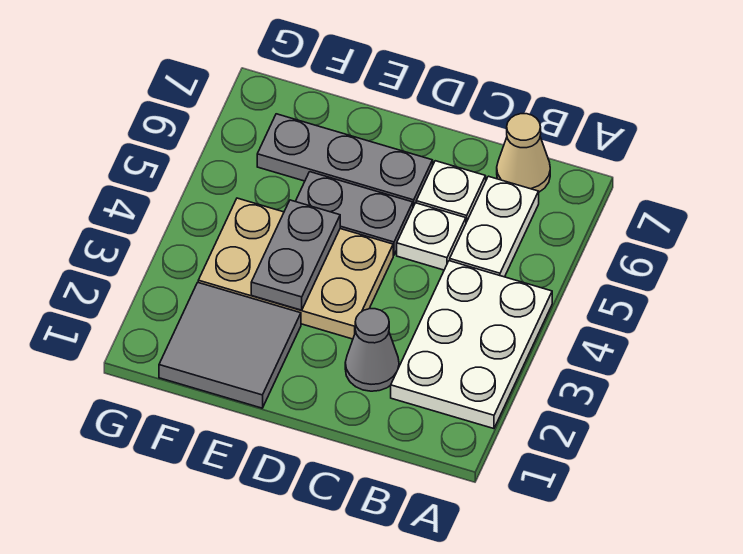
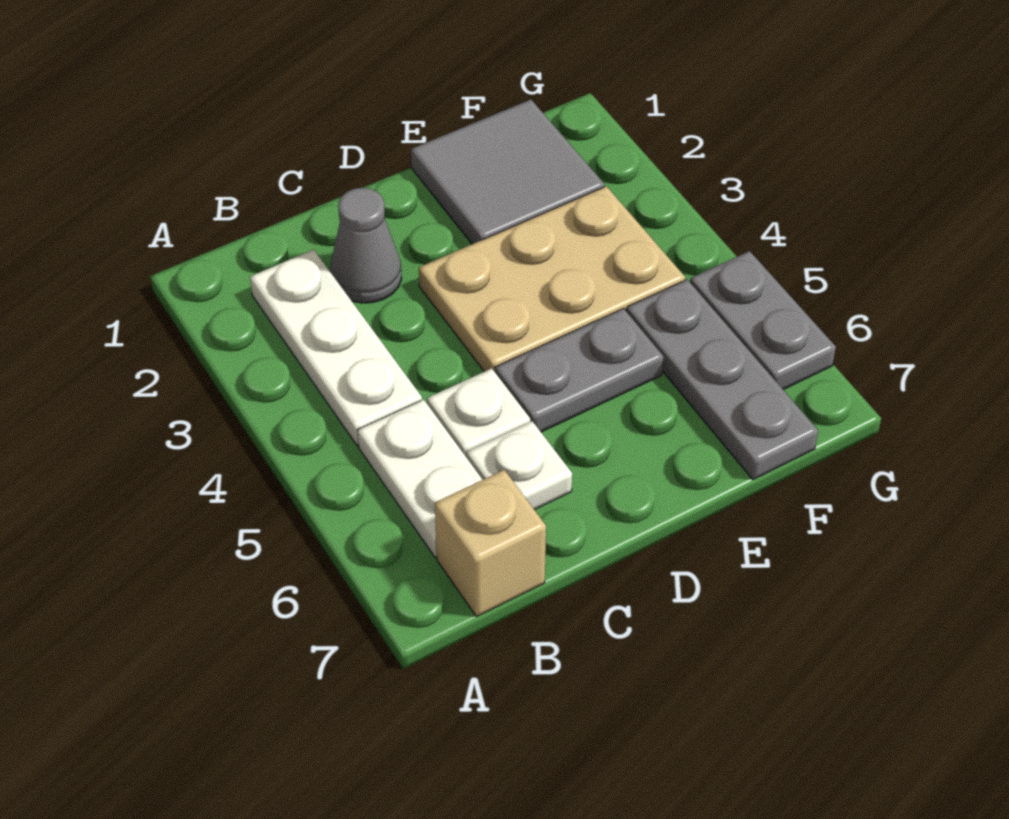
white 2x3 plate [391,261,552,429] -> white 1x3 plate [250,250,422,446]
tan 1x1 cone [497,114,550,192] -> tan 1x1 brick [435,470,546,617]
grey 1x3 plate [257,114,433,207] -> grey 1x3 plate turned to [626,280,818,480]
grey 1x2 plate [251,200,340,310] -> grey 1x2 plate moved to [690,251,836,390]

